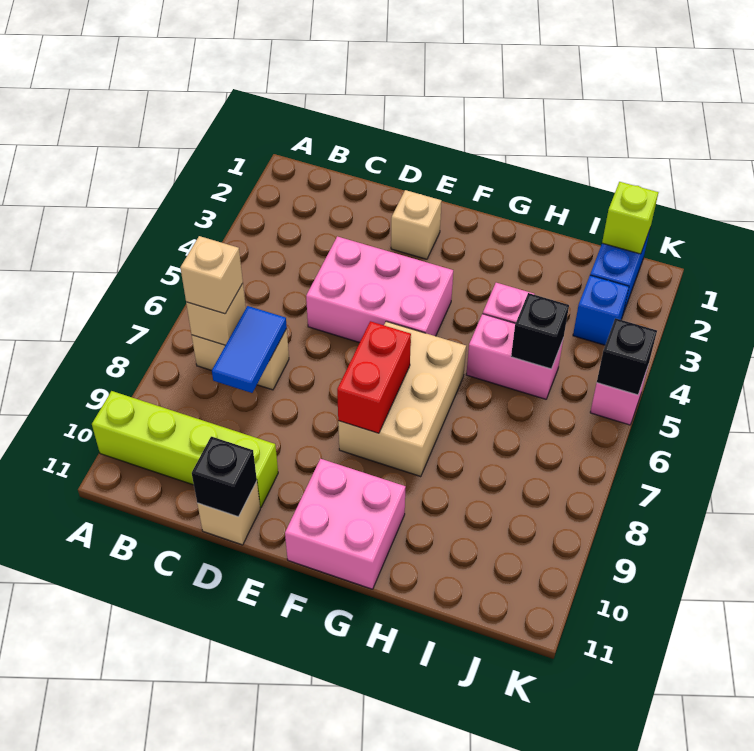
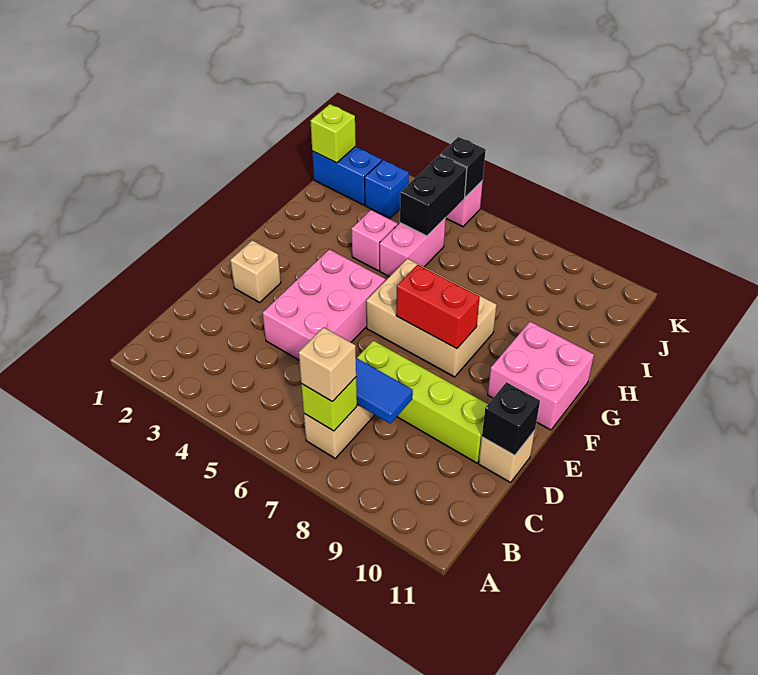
lime 1x4 brick [92,391,278,507] -> lime 1x4 brick turned to [357,341,488,463]
tan 1x1 brick [186,283,246,345] -> lime 1x1 brick [301,377,357,431]
black 1x1 brick [511,293,569,369] -> black 1x2 brick [400,155,467,236]

